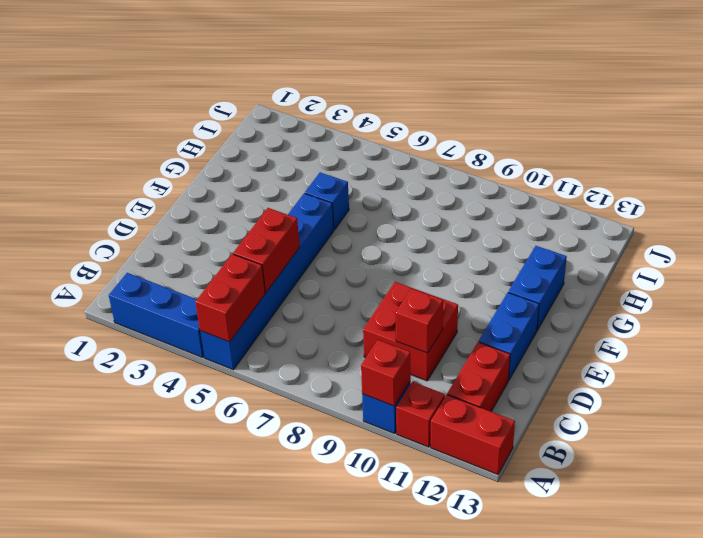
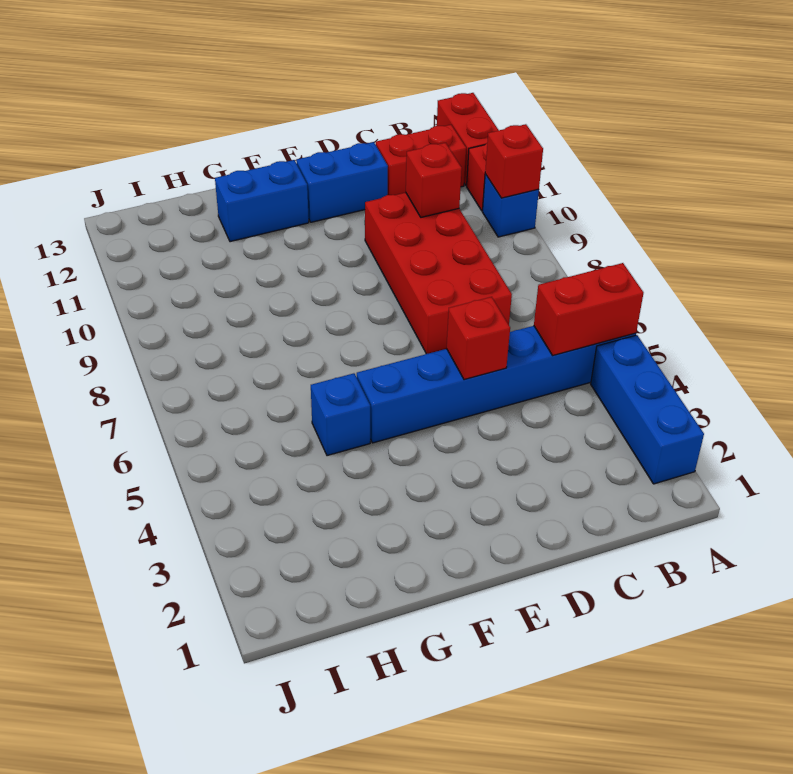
red 1x2 brick [233,208,300,293] -> red 1x1 brick [447,297,510,380]
red 2x2 brick [363,282,458,381] -> red 2x4 brick [365,193,512,354]

